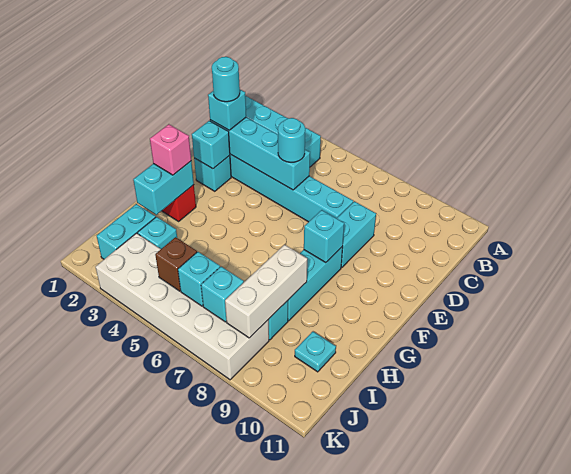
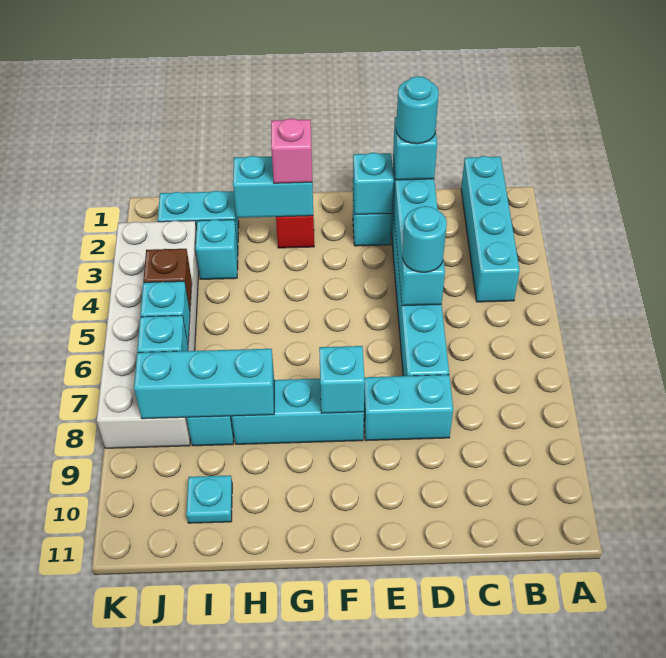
white 1x3 brick [225,245,307,338] -> cyan 1x3 brick [134,349,274,419]

